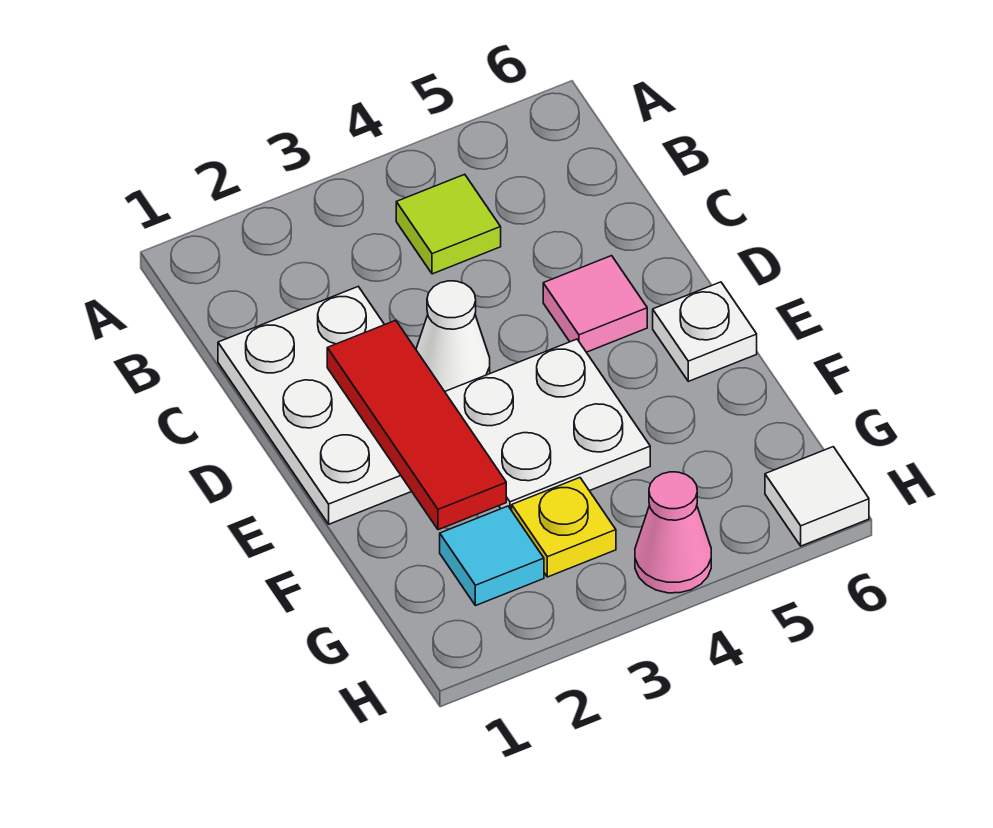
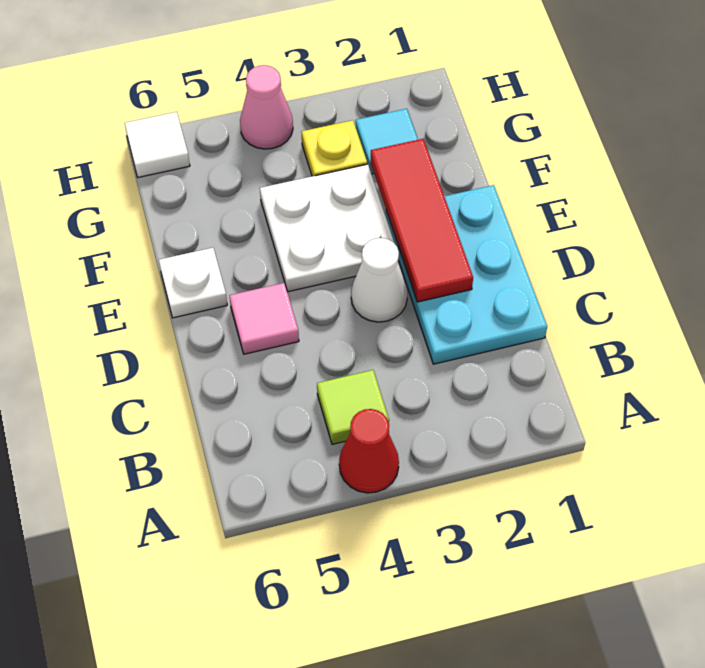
none -> red 1x1 cone [339,409,399,493]
white 2x3 plate [218,287,412,524] -> cyan 2x3 plate [386,185,547,364]

